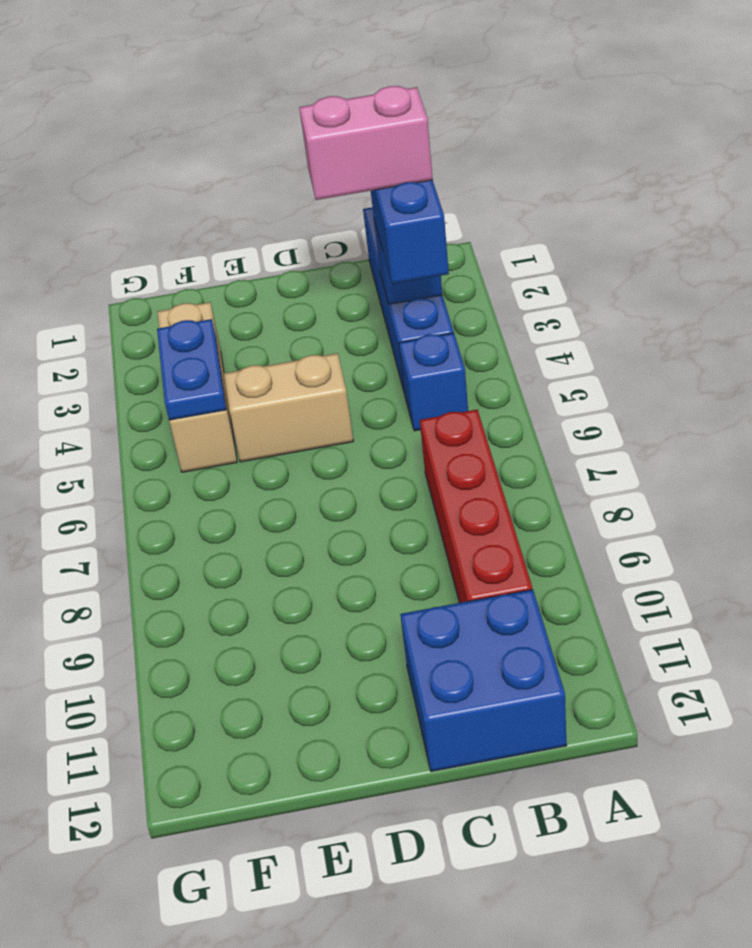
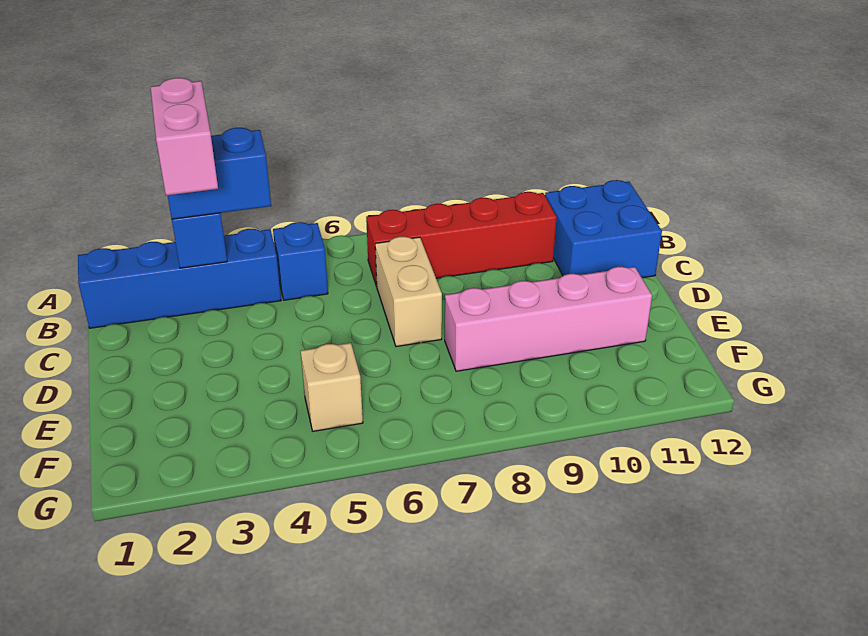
tan 1x2 brick [224,353,353,462] -> tan 1x2 brick moved to [375,237,442,347]
none -> pink 1x4 brick [445,267,652,371]
tan 1x3 brick [158,302,237,472] -> tan 1x1 brick [301,343,363,431]
blue 1x2 plate [157,319,226,420] -> none

